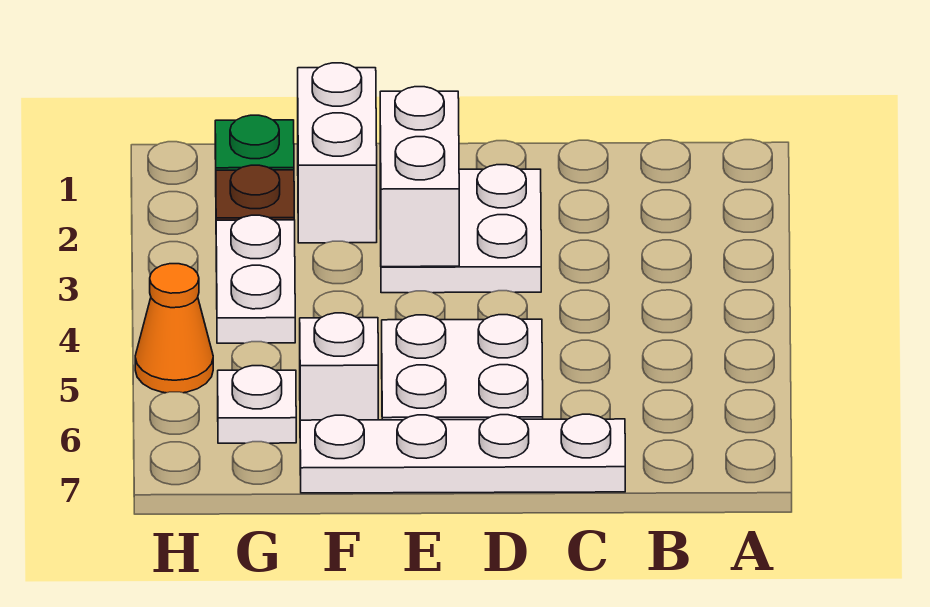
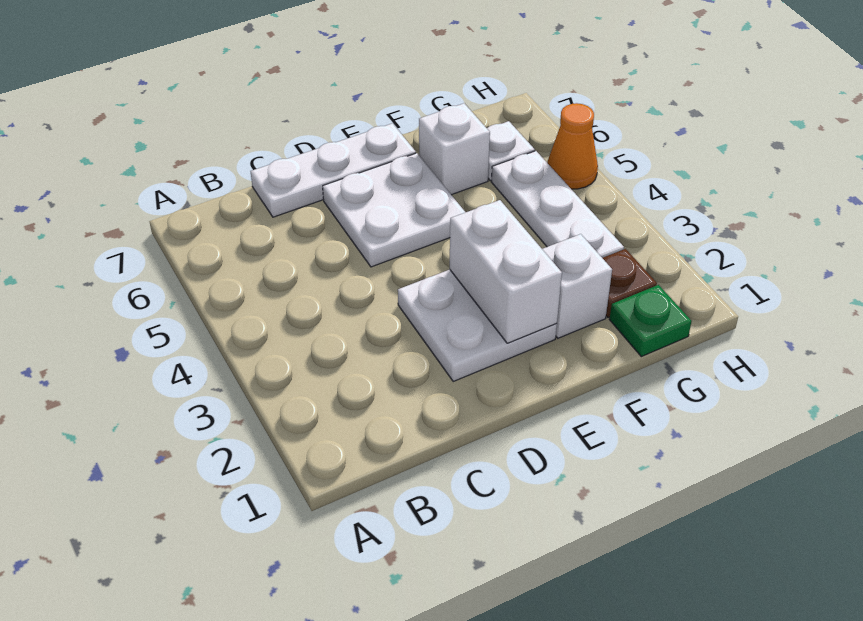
white 1x4 plate [300,414,625,493] -> white 1x3 plate [251,123,416,217]
white 1x2 brick [298,63,377,243] -> white 1x1 brick [542,234,612,338]
white 1x2 plate [216,215,295,343] -> white 1x3 plate [491,151,624,258]

